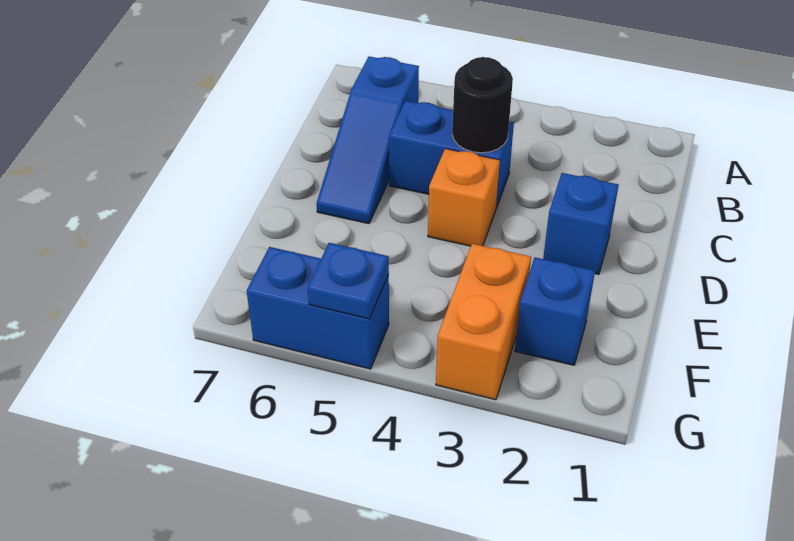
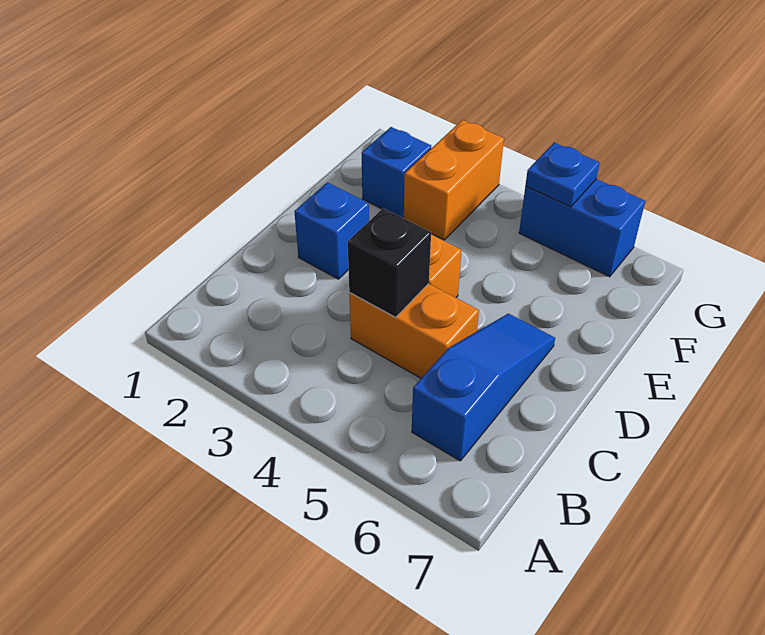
blue 1x2 brick [389,101,514,208] -> orange 1x2 brick [349,284,479,378]
black 1x1 round brick [452,57,513,153] -> black 1x1 brick [348,208,431,317]

